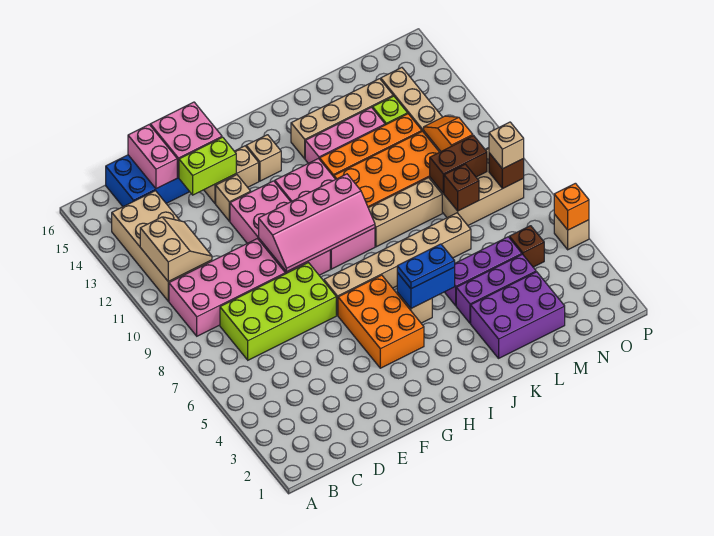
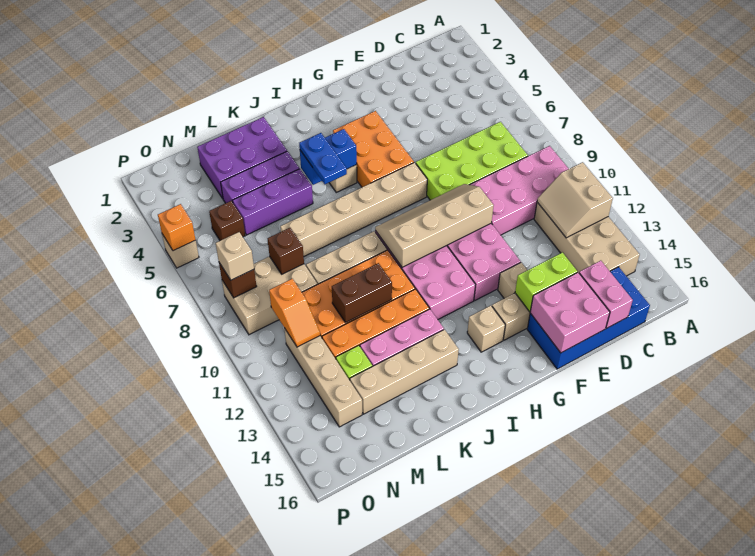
pink 2x4 slope [259,174,375,272] -> tan 2x4 slope [375,184,494,267]
blue 1x2 plate [397,244,455,289] -> blue 1x2 plate turned to [299,133,347,184]
brown 1x2 brick [430,136,487,193] -> brown 1x2 brick moved to [332,263,392,323]

